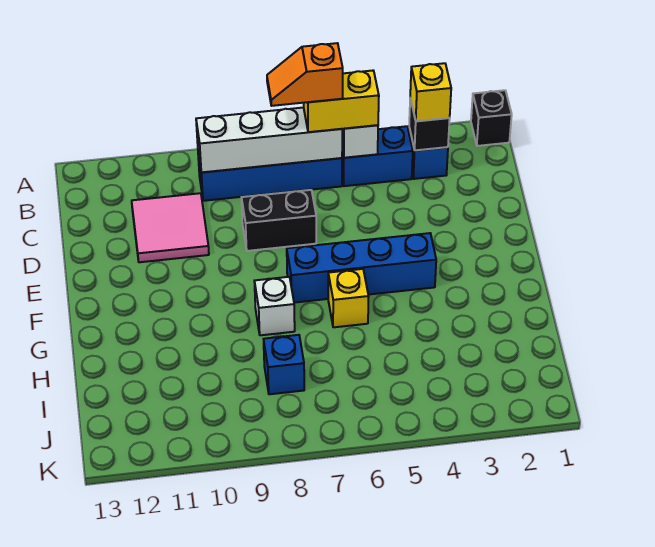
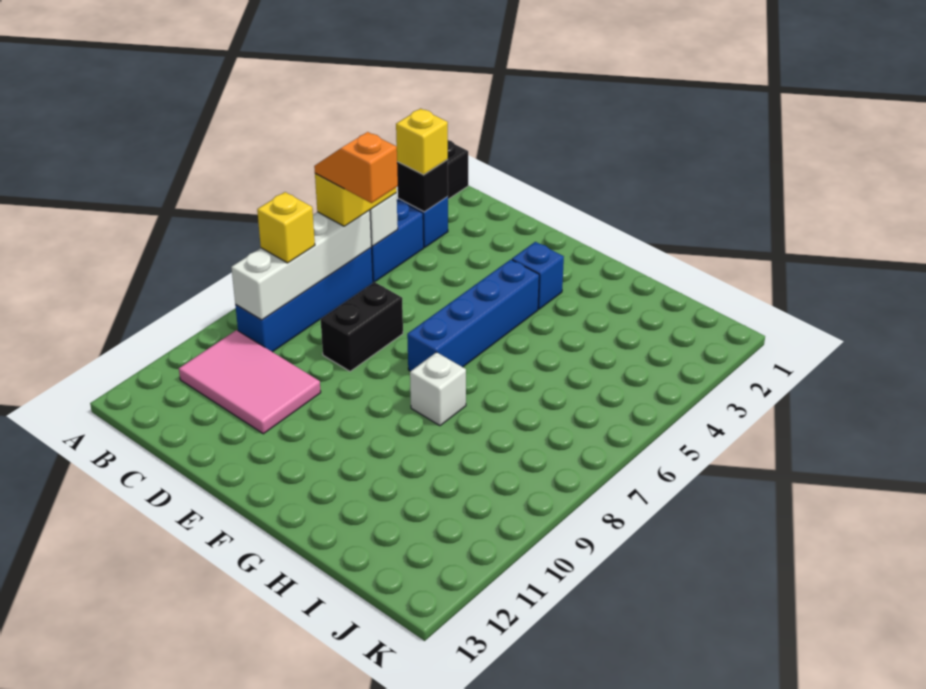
orange 1x2 slope [267,43,343,106] -> orange 1x2 slope turned to [314,132,398,203]
pink 2x2 tile [132,193,209,262] -> pink 2x3 tile [179,330,321,434]
yellow 1x1 brick [328,269,369,327] -> yellow 1x1 brick moved to [257,192,315,263]
blue 1x1 brick [264,335,304,394] -> blue 1x1 brick moved to [512,242,564,309]

